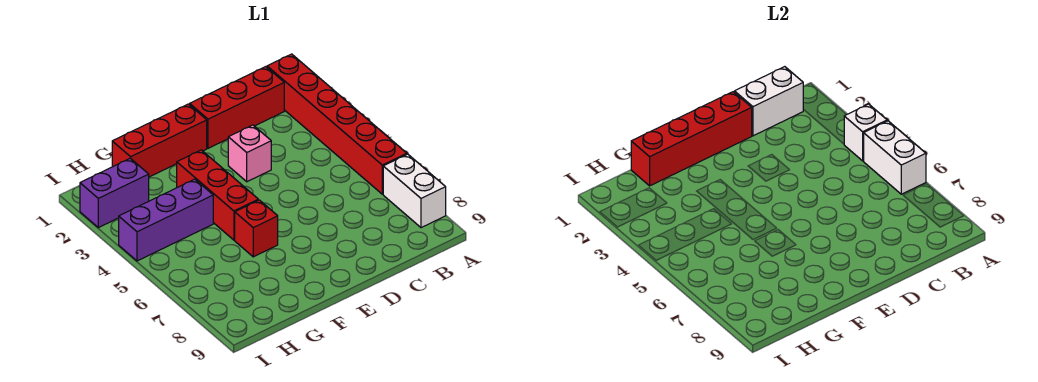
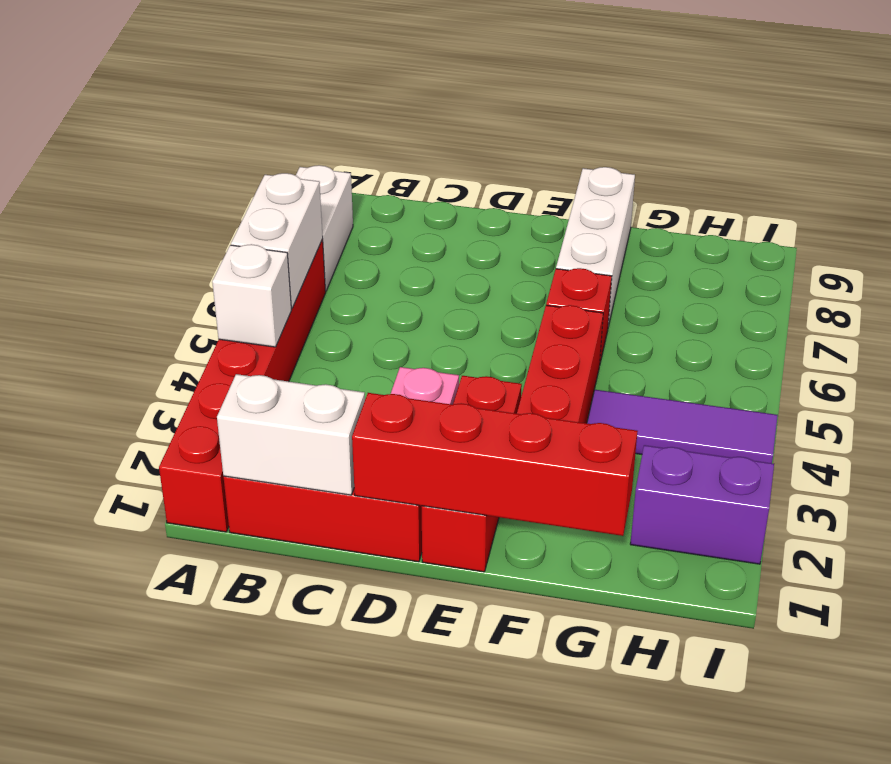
red 1x3 brick [112,104,207,177] -> red 1x3 brick turned to [422,376,522,572]
none -> white 1x3 brick [556,167,635,327]
purple 1x3 brick [119,179,213,261] -> purple 1x3 tile [587,390,778,463]

